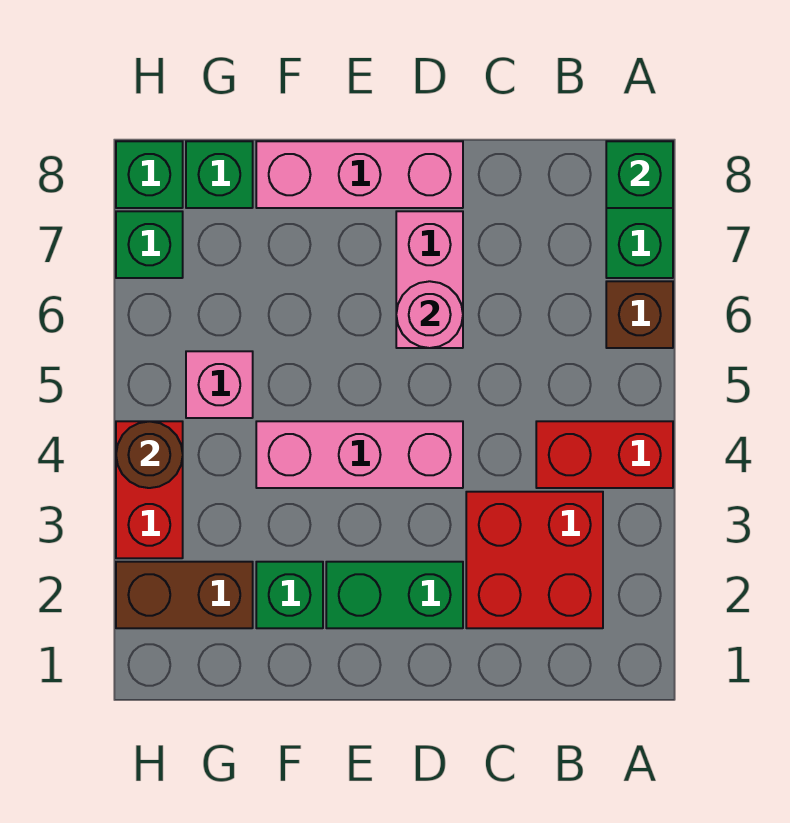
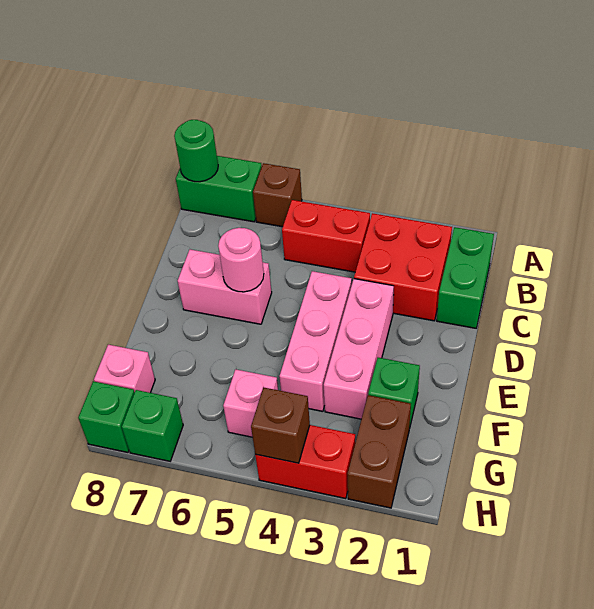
red 1x2 brick [536,421,673,488] -> red 1x2 brick turned to [282,200,370,272]
green 1x1 brick [606,141,673,208] -> green 1x1 round brick [174,120,218,182]
green 1x2 brick [326,562,463,628] -> green 1x2 brick moved to [437,227,494,328]
pink 1x3 brick [256,141,463,208] -> pink 1x3 brick moved to [324,279,394,419]
green 1x1 brick [186,141,253,208] -> pink 1x1 brick [94,345,155,393]
brown 1x1 round brick [116,421,183,488] -> brown 1x1 brick [251,387,310,463]

